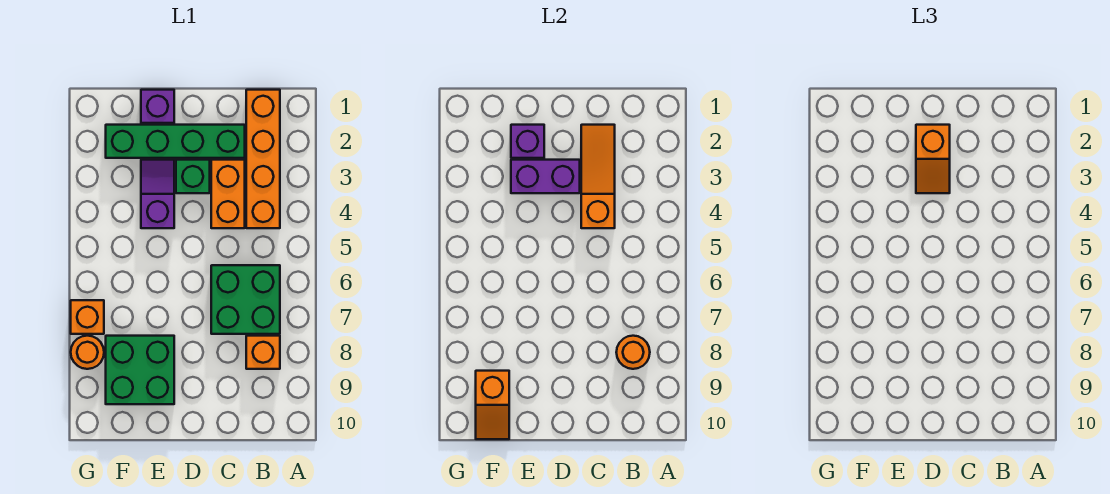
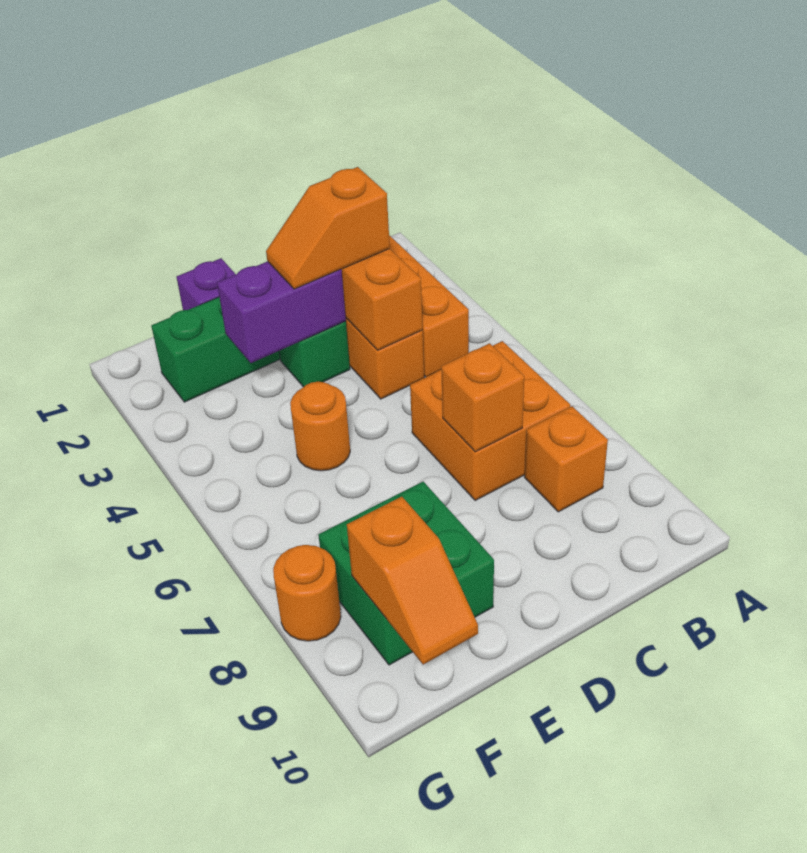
green 2x2 brick [211,265,280,334] -> orange 2x2 brick [410,341,570,501]
orange 1x1 round brick [616,336,650,369] -> orange 1x1 round brick moved to [290,382,350,471]
orange 1x2 slope [916,125,950,193] -> orange 1x2 slope turned to [266,167,390,289]
purple 1x1 brick [511,125,544,158] -> none
purple 1x2 slope [141,160,174,228] -> none
orange 1x1 brick [71,300,104,334] -> orange 1x1 brick moved to [441,343,524,452]

